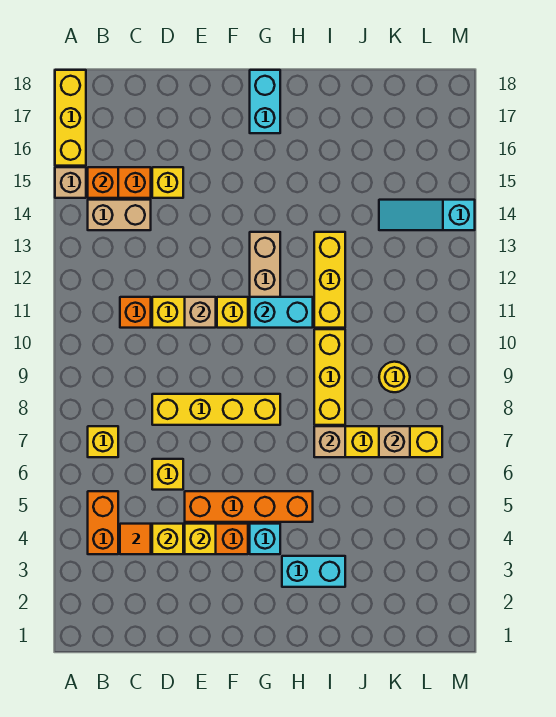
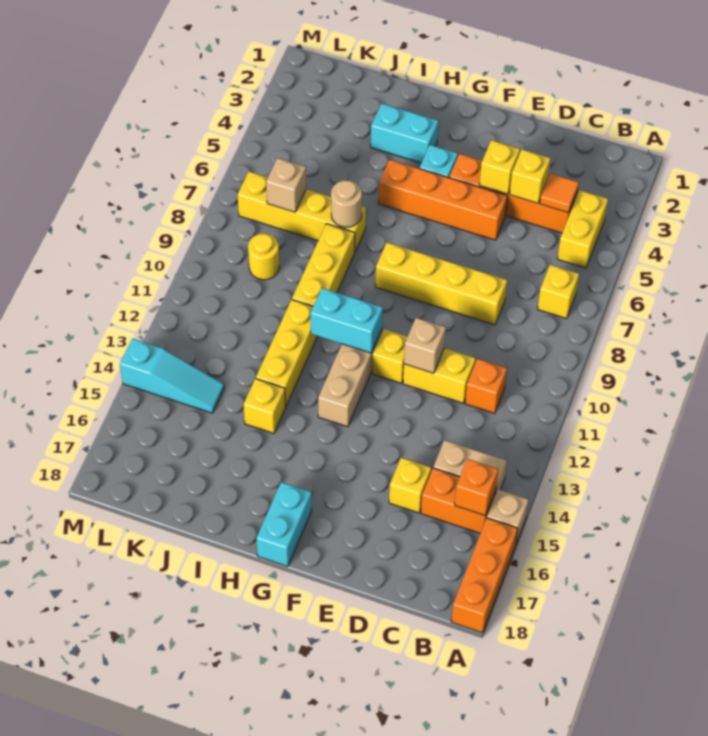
yellow 1x3 brick [55,70,86,166] -> orange 1x3 brick [451,518,518,633]
orange 1x2 brick [88,491,118,554] -> yellow 1x2 brick [557,190,608,268]
yellow 1x1 brick [152,459,183,490] -> yellow 1x1 brick moved to [243,379,286,433]
tan 1x1 brick [314,426,345,457] -> tan 1x1 round brick [331,180,362,227]

